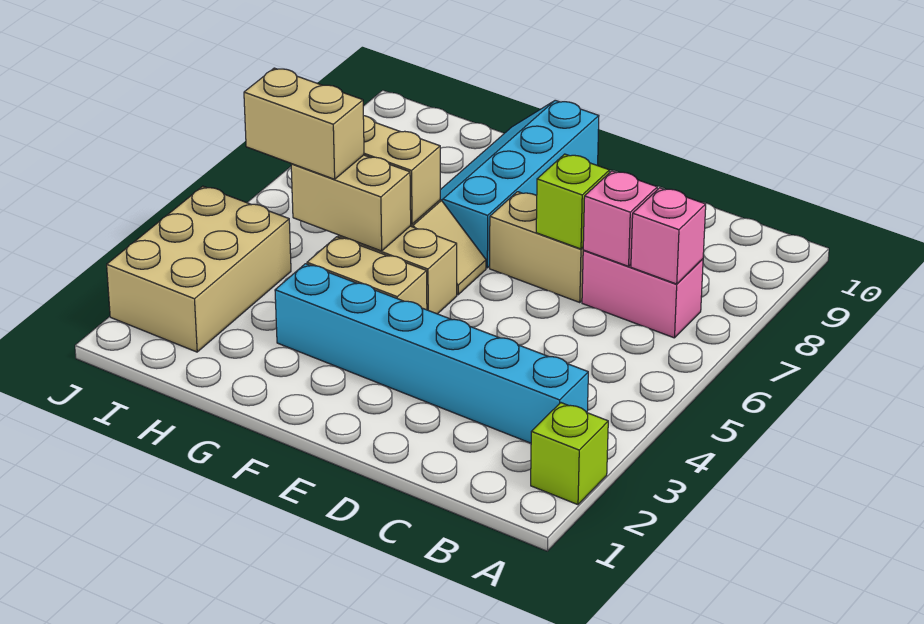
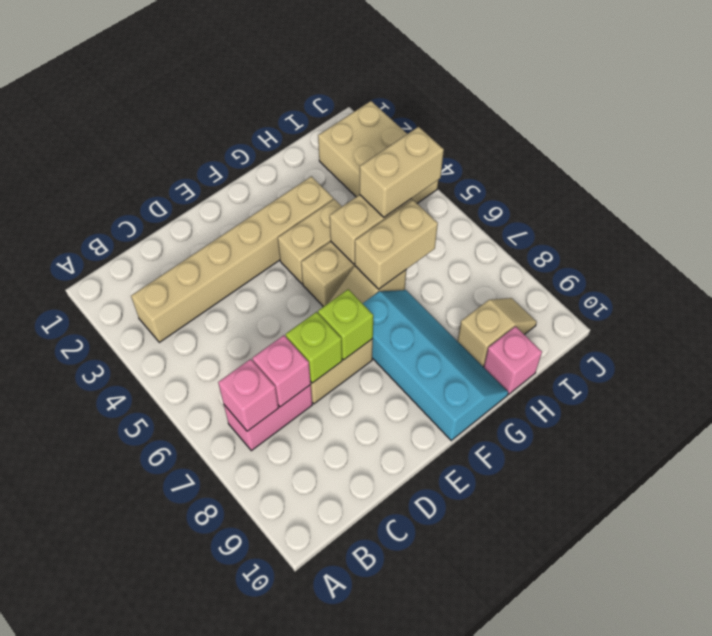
lime 1x1 brick [531,403,608,505] -> lime 1x1 brick moved to [318,289,373,360]
cyan 1x6 brick [275,264,588,443] -> tan 1x6 brick [131,176,333,342]
none -> tan 1x2 slope [458,298,537,367]
none -> pink 1x1 brick [484,327,542,394]

